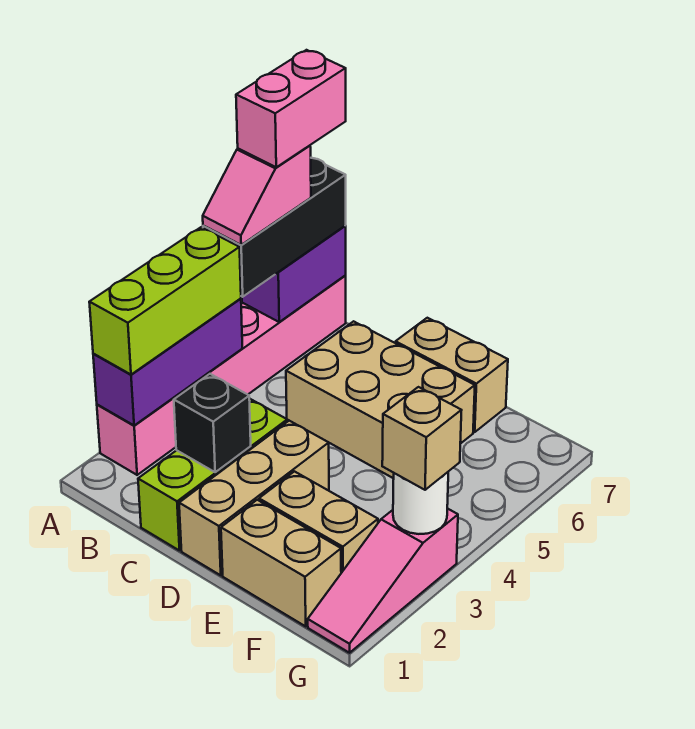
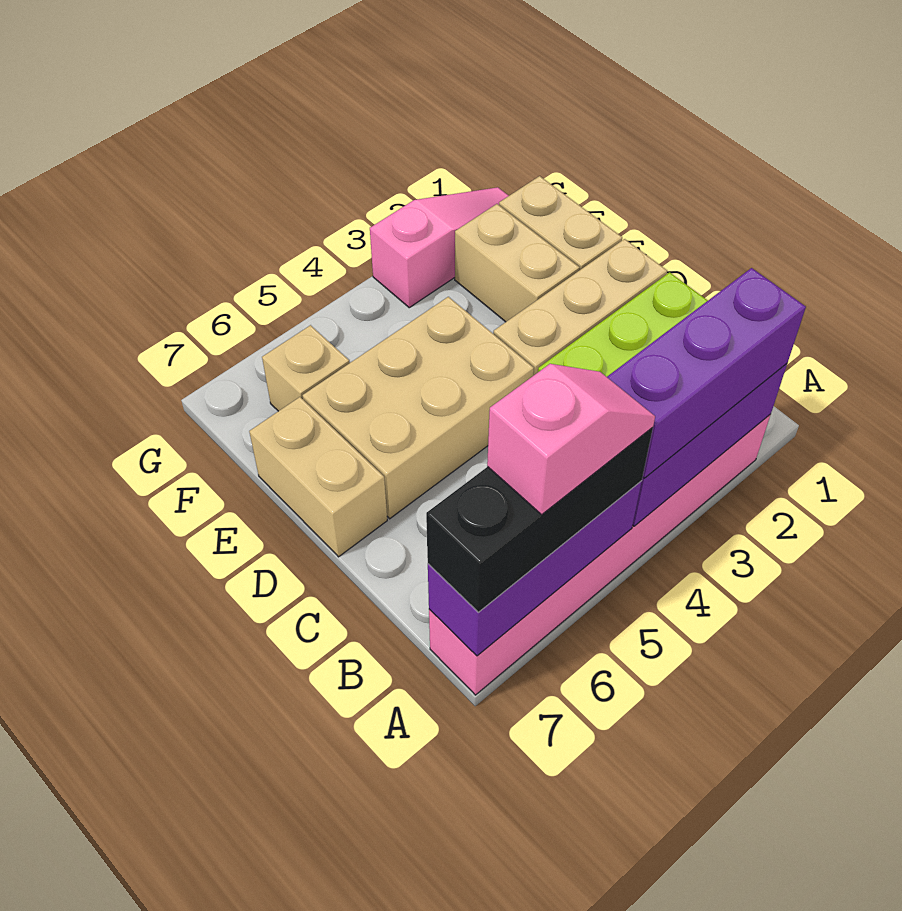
lime 1x3 brick [89,227,241,375] -> purple 1x3 brick [607,268,806,478]
purple 1x2 brick [242,226,346,322] -> purple 1x3 brick [428,481,642,656]
pink 1x2 brick [236,50,346,167] -> none
black 1x1 brick [174,374,251,472] -> none
tan 2x3 brick [286,321,475,478] -> tan 2x3 brick turned to [303,297,534,519]
white 1x1 round brick [393,472,448,534] -> none
tan 1x1 brick [382,387,462,490] -> tan 1x1 brick moved to [262,325,350,411]

